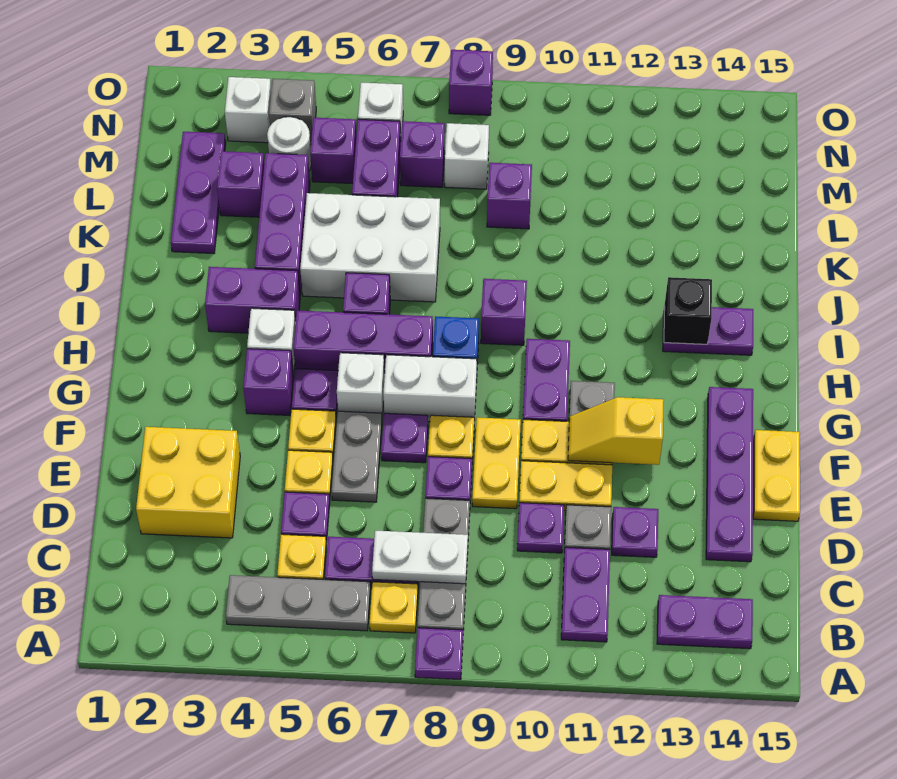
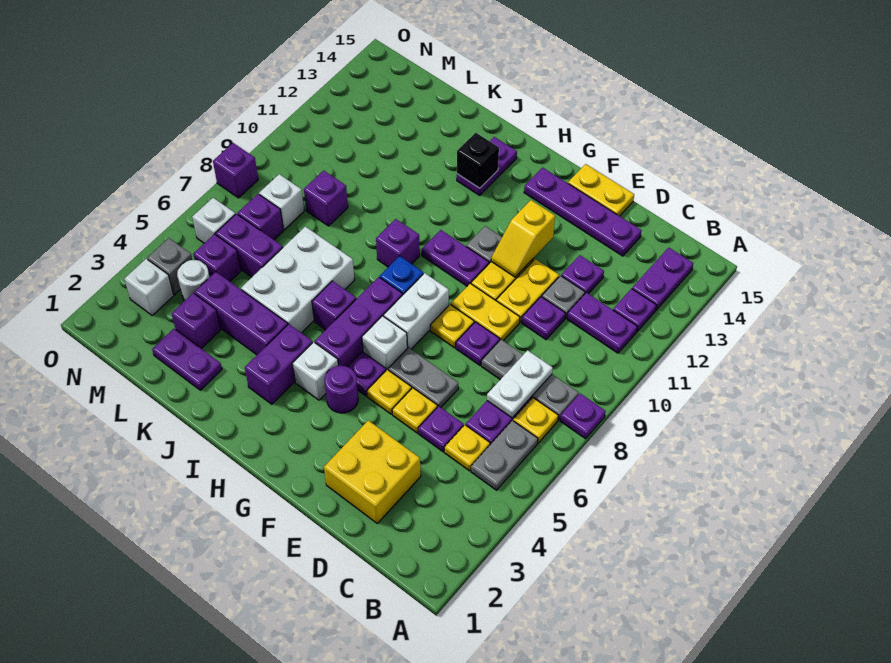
grey 1x3 plate [226,575,371,631] -> grey 1x2 plate [471,421,538,490]
purple 1x1 plate [381,413,428,463] -> purple 1x1 plate moved to [613,289,656,331]
purple 1x1 brick [243,349,294,415] -> purple 1x1 round brick [324,366,358,413]
purple 1x3 plate [171,132,226,254] -> purple 1x2 plate [152,329,222,390]

